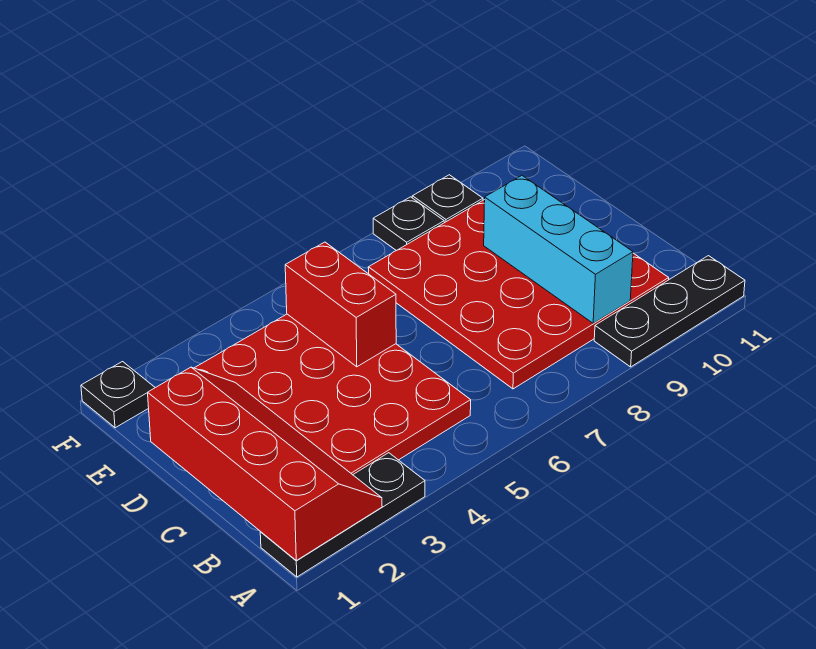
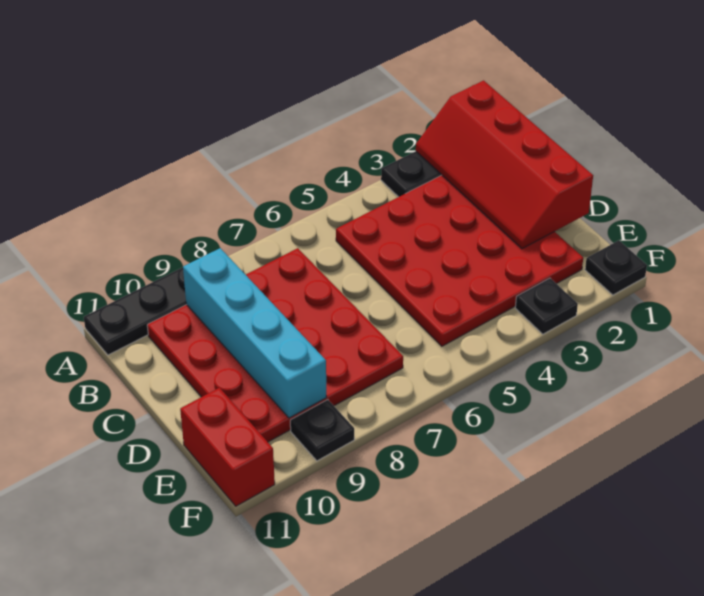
cyan 1x3 brick [484,176,633,323] -> cyan 1x4 brick [183,248,327,418]
red 1x2 brick [285,242,396,367] -> red 1x2 brick moved to [180,388,275,506]
black 1x1 plate [373,197,444,251] -> black 1x1 plate moved to [515,278,578,334]

